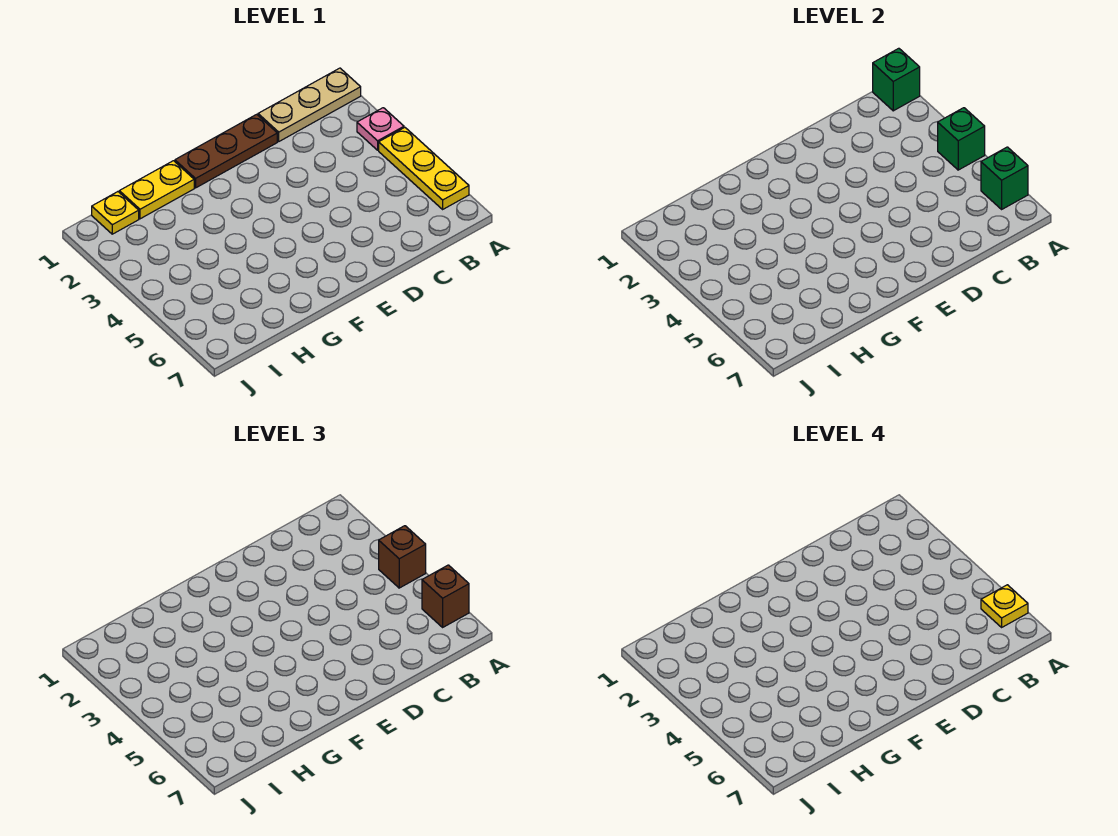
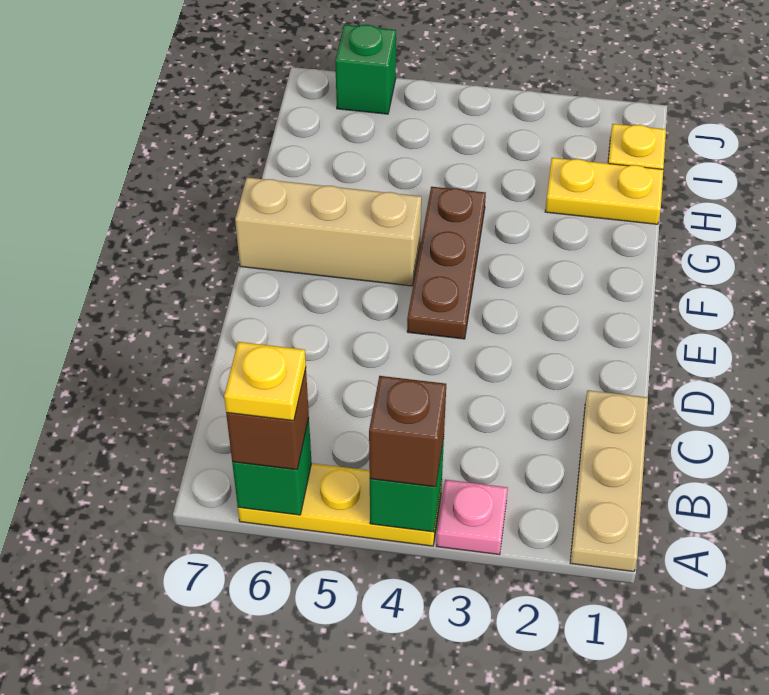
green 1x1 brick [873,48,920,111] -> green 1x1 brick moved to [335,25,396,114]
brown 1x3 plate [175,114,277,188] -> brown 1x3 plate moved to [407,187,486,339]
none -> tan 1x3 brick [235,178,421,286]
yellow 1x2 plate [119,161,194,219] -> yellow 1x2 plate turned to [545,158,663,224]

